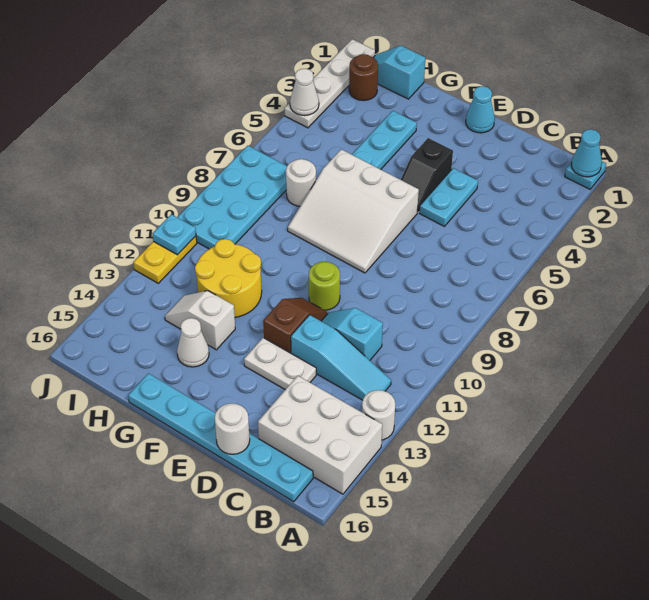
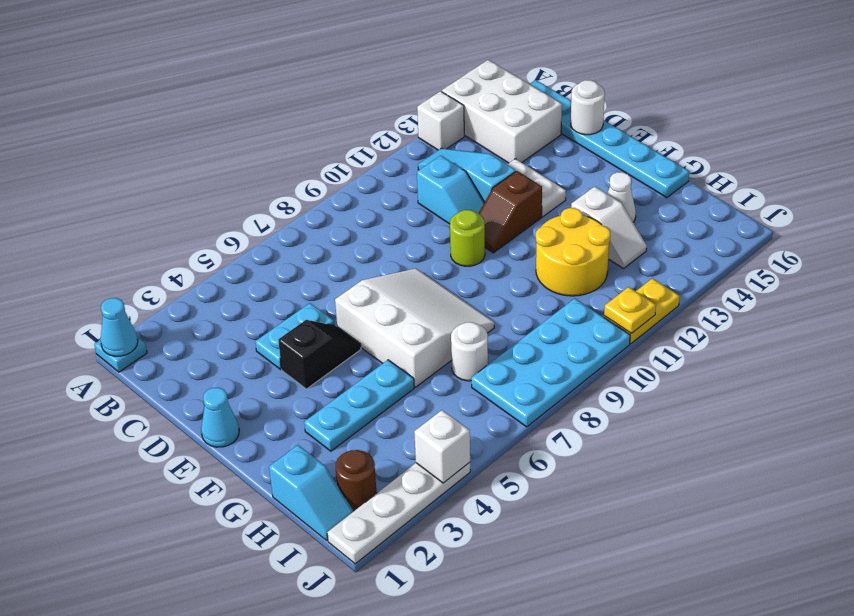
white 1x1 round brick [362,390,395,440] -> white 1x1 brick [417,91,464,150]
white 1x1 cone [290,69,319,116] -> white 1x1 brick [414,410,470,483]
cyan 1x1 plate [153,214,196,255] -> yellow 1x1 plate [604,287,656,334]

